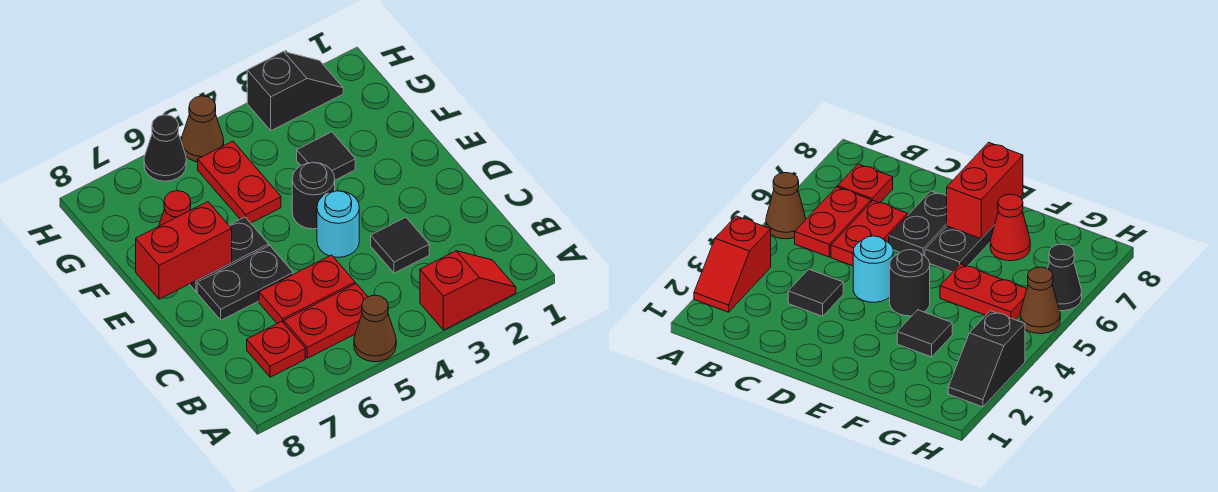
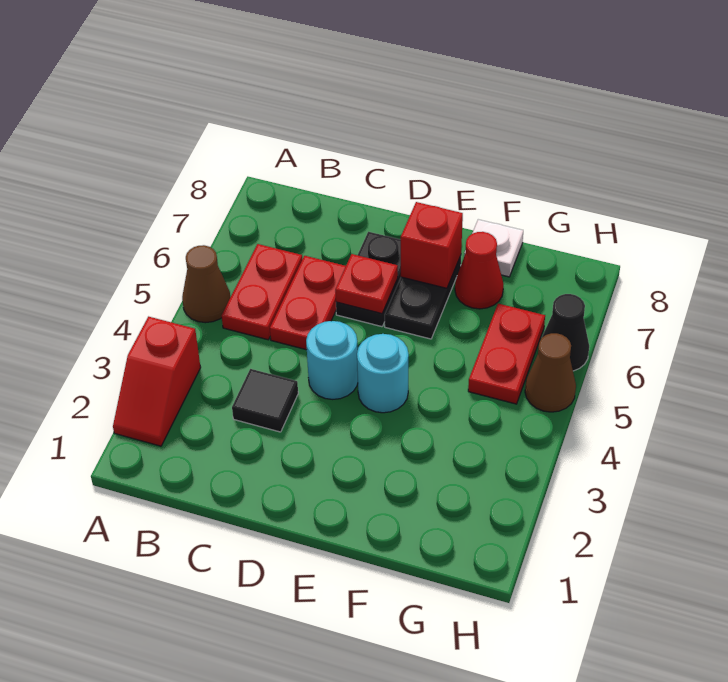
red 1x1 plate [247,321,305,377] -> red 1x1 plate moved to [335,254,398,314]
black 1x1 round brick [292,162,335,229] -> cyan 1x1 round brick [357,334,409,413]
red 1x2 brick [136,202,232,299] -> red 1x1 brick [401,202,463,288]
black 1x1 tile [297,132,355,180] -> none
red 1x2 plate [198,141,281,223] -> red 1x2 plate turned to [468,304,545,404]
none -> white 1x1 plate [464,219,523,277]
black 1x2 slope [247,51,343,131] -> none

